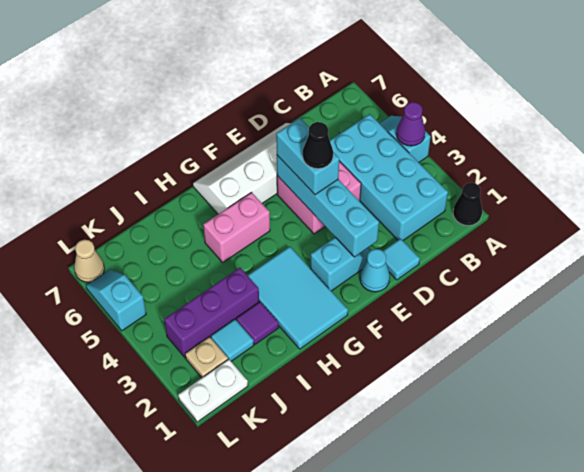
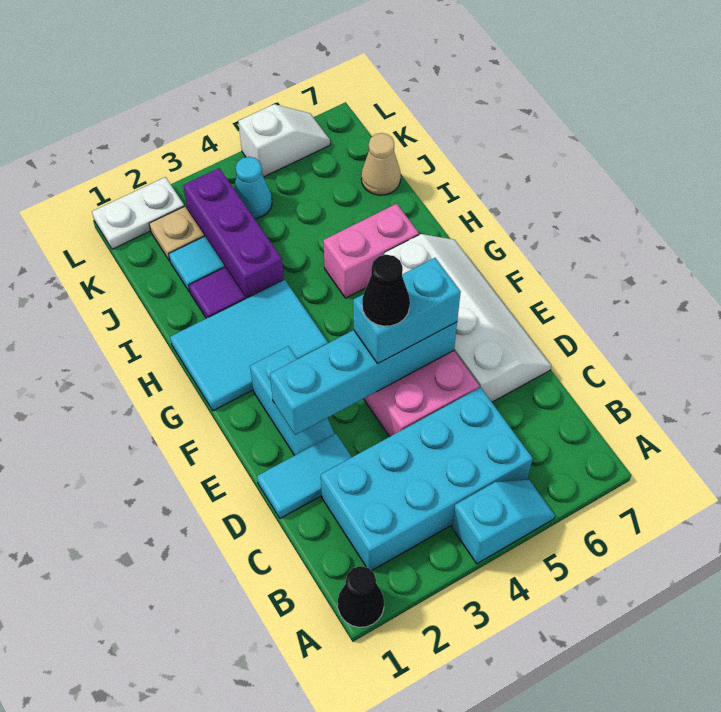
purple 1x1 cone [396,102,425,146] -> none
cyan 1x1 tile [383,239,420,280] -> cyan 1x2 tile [257,434,352,518]
cyan 1x1 cone [360,249,390,292] -> cyan 1x1 cone moved to [234,157,272,219]
pink 1x2 brick [203,192,270,262] -> pink 1x2 brick turned to [323,204,419,298]
white 1x2 plate [178,359,248,422] -> white 1x2 plate turned to [92,177,184,249]
cyan 1x2 slope [86,269,146,331] -> white 1x2 slope [238,104,330,177]
tan 1x1 cone [74,240,104,282] -> tan 1x1 cone moved to [361,133,401,195]

